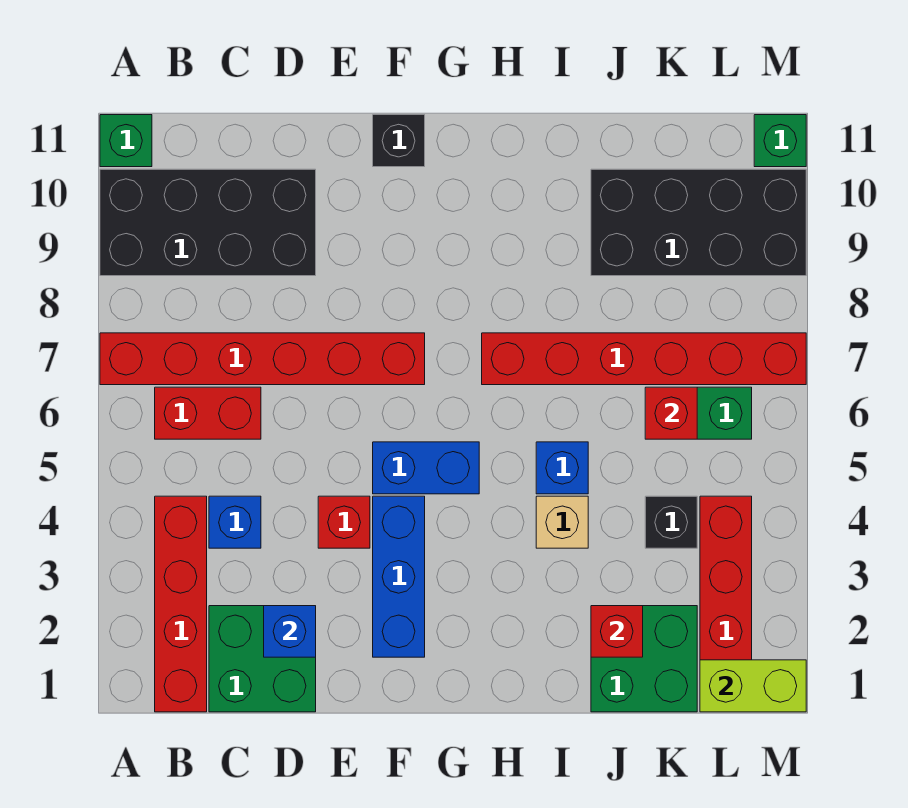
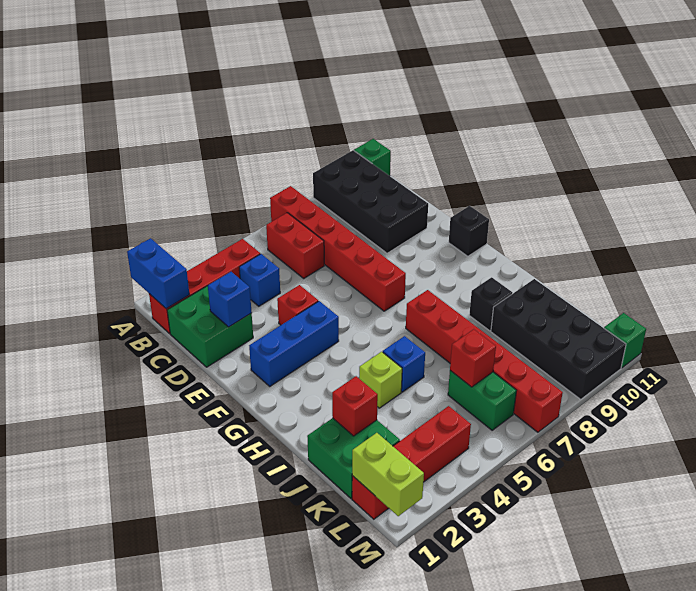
blue 1x2 brick [373,442,479,494] -> blue 1x2 brick moved to [127,238,190,309]
tan 1x1 brick [536,496,588,548] -> lime 1x1 brick [359,352,402,408]
black 1x1 brick [645,496,697,548] -> black 1x1 brick moved to [469,277,513,331]

